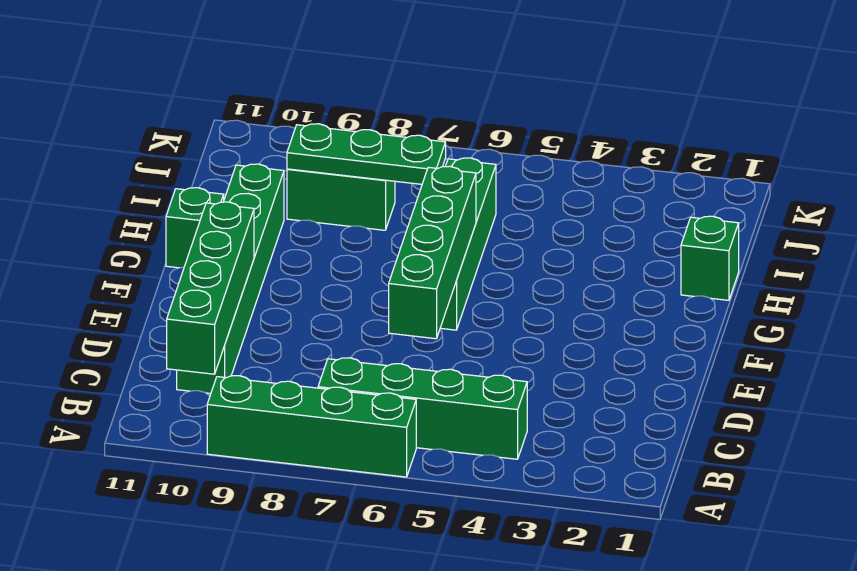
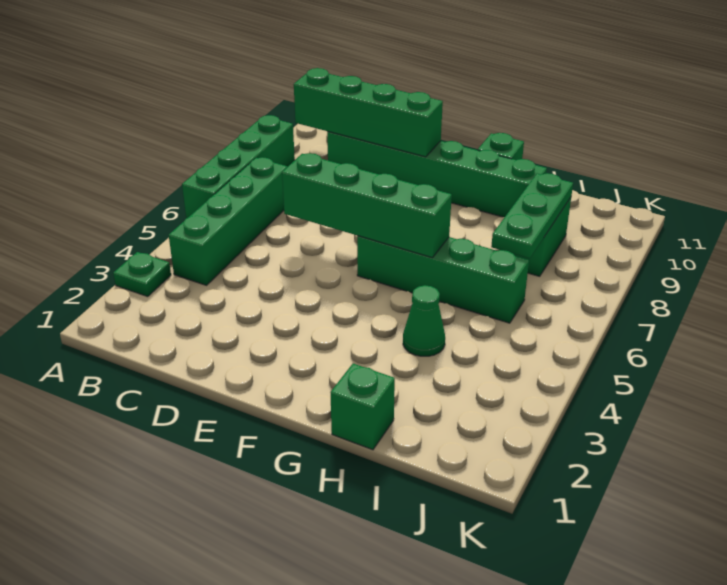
none -> green 1x1 plate [113,252,171,297]
none -> green 1x1 cone [403,285,445,356]

